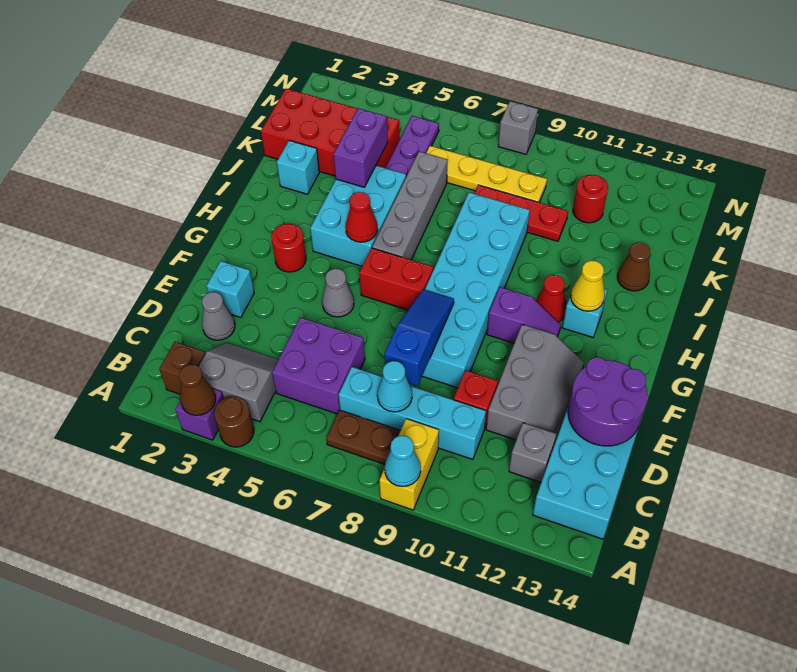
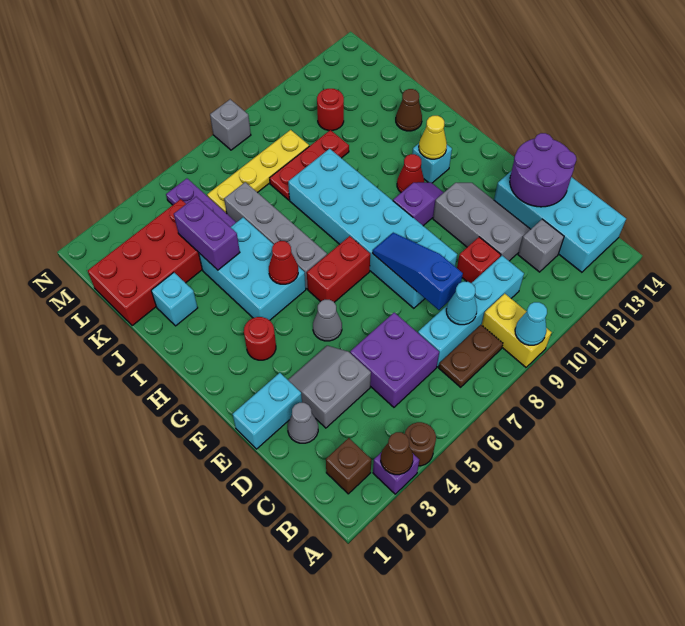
grey 2x2 slope [199,342,278,422] -> grey 2x2 slope moved to [288,346,371,428]
cyan 1x1 brick [206,261,254,317] -> cyan 1x2 brick [233,373,302,449]

